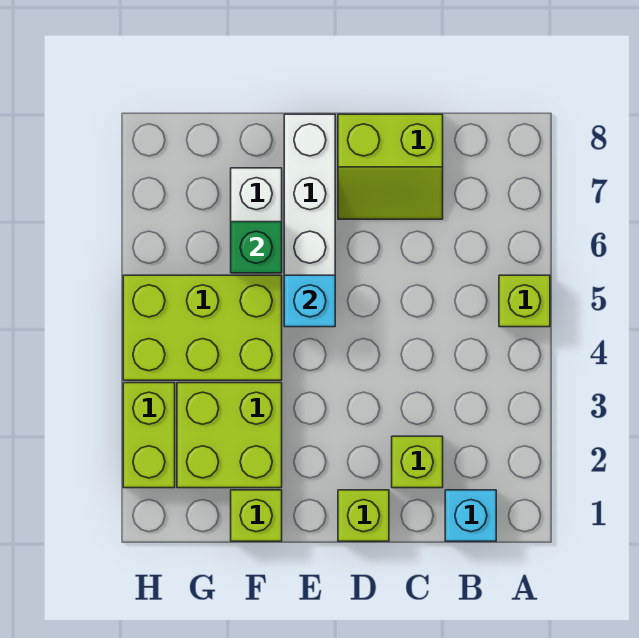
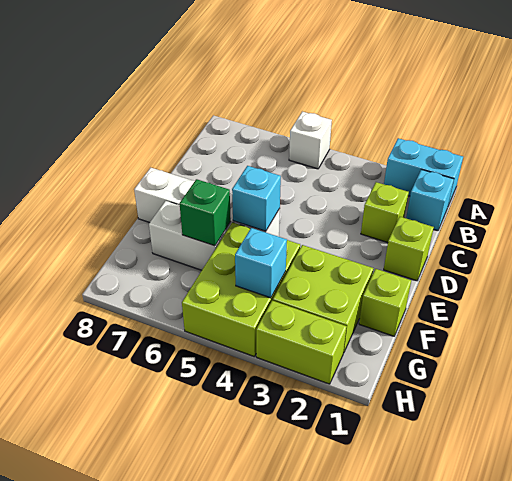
none -> cyan 1x2 brick [384,138,463,205]
lime 1x1 brick [499,275,550,327] -> white 1x1 brick [289,111,332,169]
lime 2x2 slope [338,114,443,219] -> none
none -> cyan 1x1 brick [235,228,287,298]

